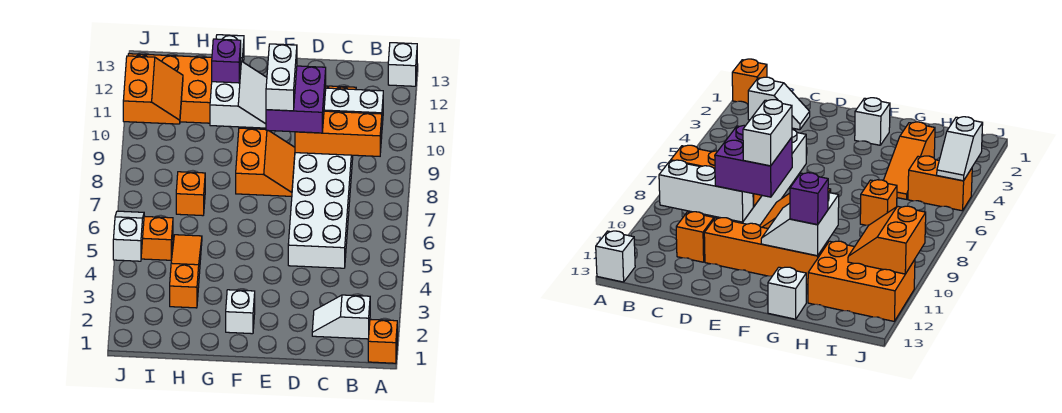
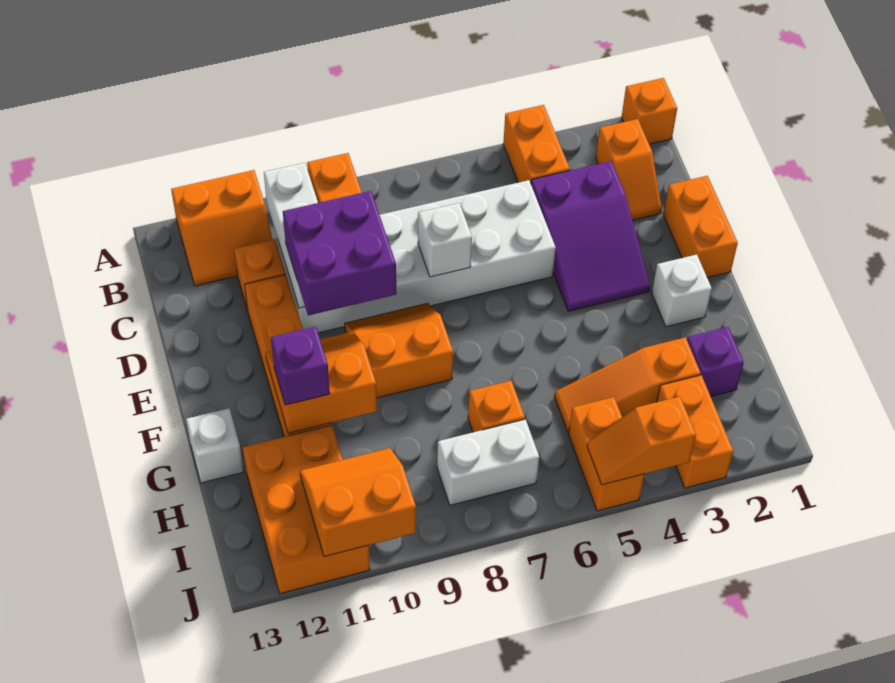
none -> orange 1x2 brick [503,105,570,183]
none -> orange 2x2 slope [171,170,272,286]
white 1x1 brick [388,43,417,86] -> white 1x1 brick moved to [418,203,472,277]
white 1x2 slope [312,295,370,339] -> orange 1x2 slope [596,119,662,220]
none -> purple 2x3 slope [531,161,650,311]
none -> orange 1x2 brick [663,176,738,278]
white 1x2 brick [266,44,297,111] -> white 1x2 brick moved to [437,419,539,505]
white 2x2 slope [210,61,267,128] -> orange 2x2 slope [266,332,377,433]
none -> purple 1x1 brick [687,327,744,396]
none -> orange 1x2 brick [657,375,733,488]
white 1x2 slope [113,211,144,261] -> orange 1x2 slope [587,396,696,485]

